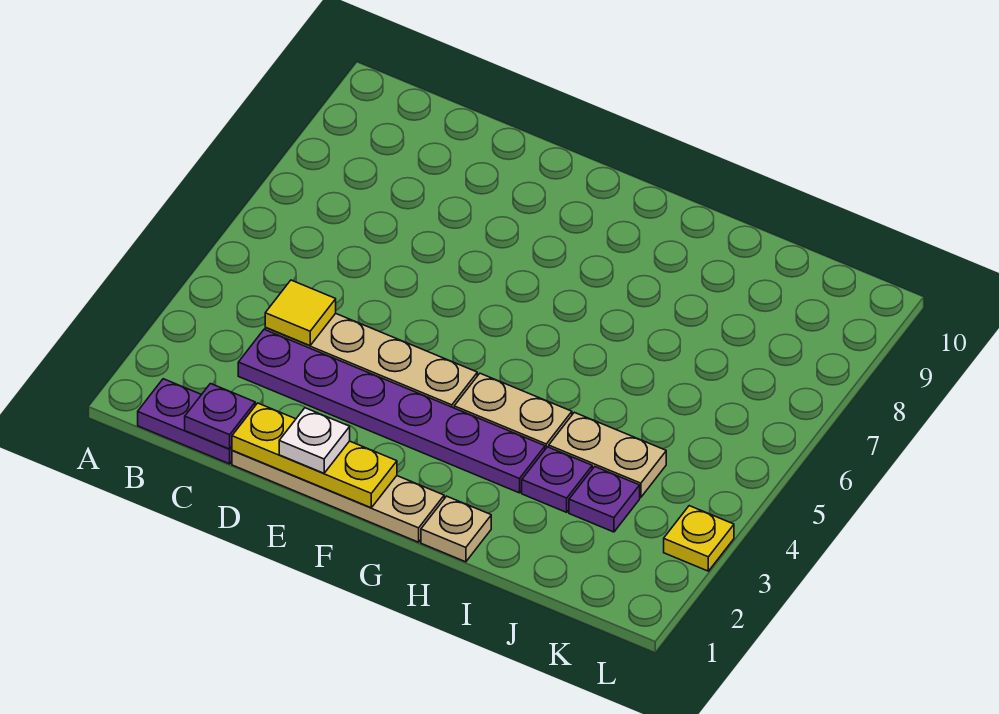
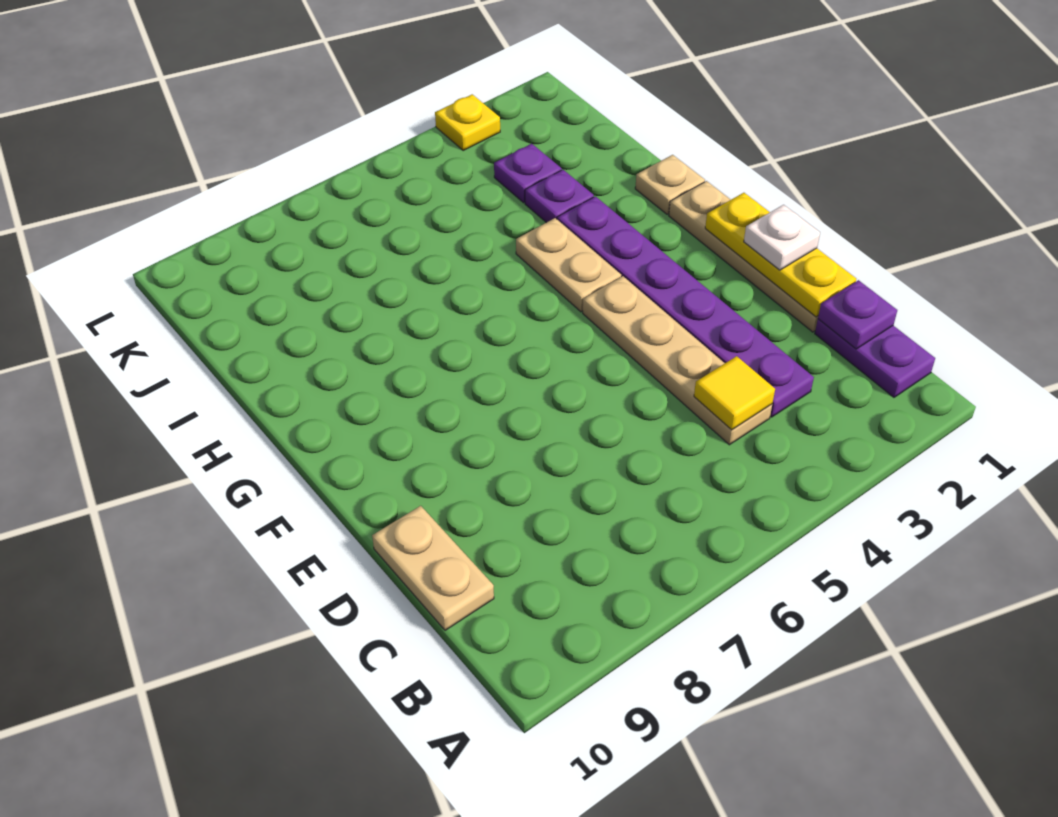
tan 1x2 plate [549,412,666,498] -> tan 1x2 plate moved to [372,506,494,630]

